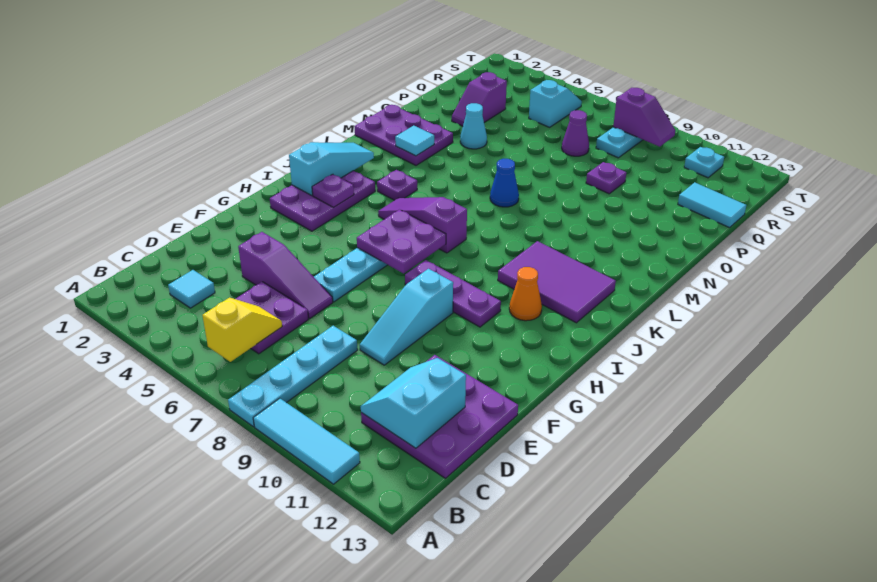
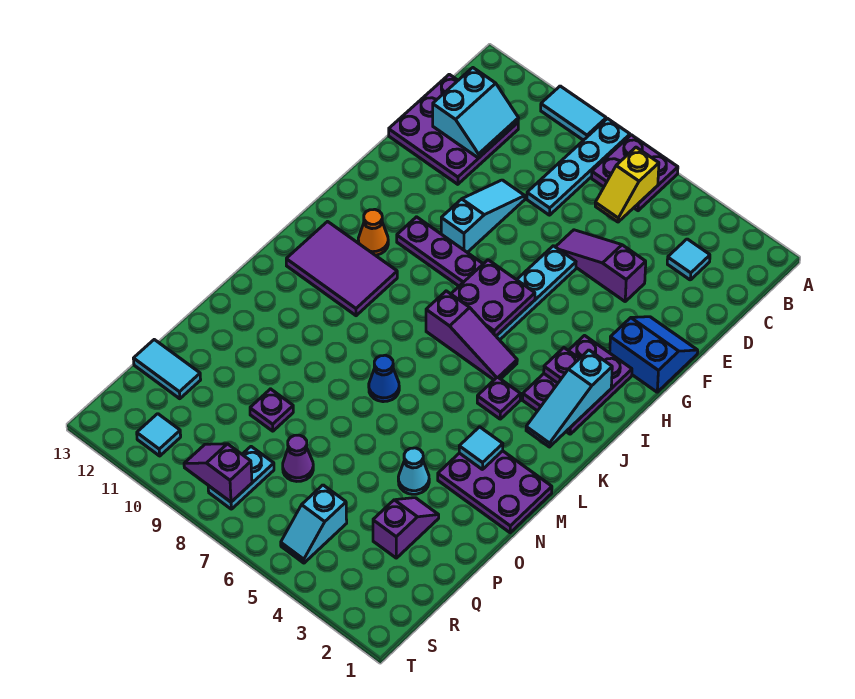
cyan 1x3 tile [253,398,360,484] -> cyan 1x2 tile [541,86,606,140]
purple 2x2 plate [236,282,309,354] -> purple 2x2 plate moved to [591,135,678,211]
none -> blue 2x2 slope [610,317,698,392]
cyan 1x1 plate [684,147,724,178] -> cyan 1x1 tile [137,414,181,456]

